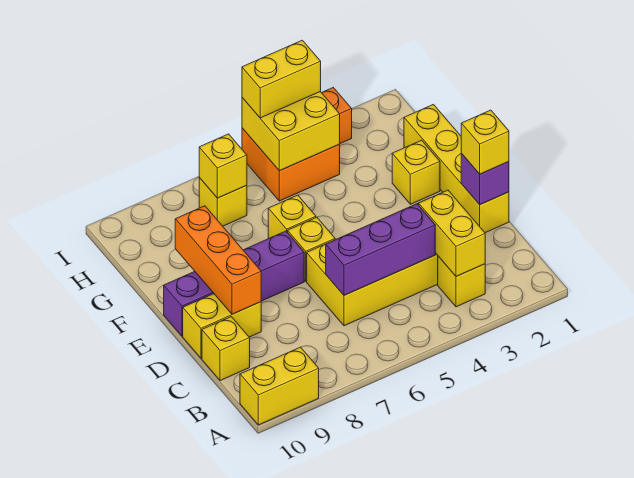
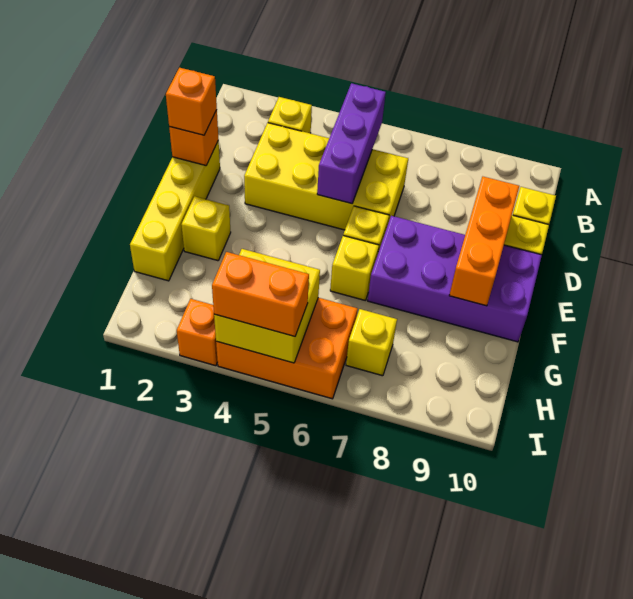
yellow 1x2 brick [240,347,319,425] -> none
yellow 1x2 brick [419,190,485,277] -> none
purple 1x3 brick [326,204,435,295] -> purple 1x3 brick turned to [317,83,386,204]
purple 1x1 brick [461,154,509,205] -> orange 1x1 brick [169,110,219,165]
yellow 1x1 brick [461,110,509,174] -> orange 1x1 brick [166,68,217,135]
purple 1x4 brick [164,231,304,336] -> purple 2x4 brick [368,216,542,342]
orange 2x2 brick [242,128,340,201] -> orange 2x3 brick [216,298,357,399]
yellow 1x1 brick [199,134,247,198] -> none
yellow 1x2 brick [242,40,321,118] -> orange 1x2 brick [212,252,309,336]

